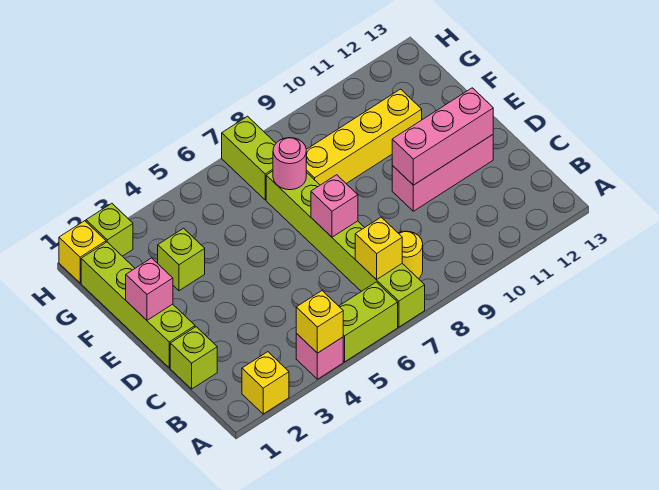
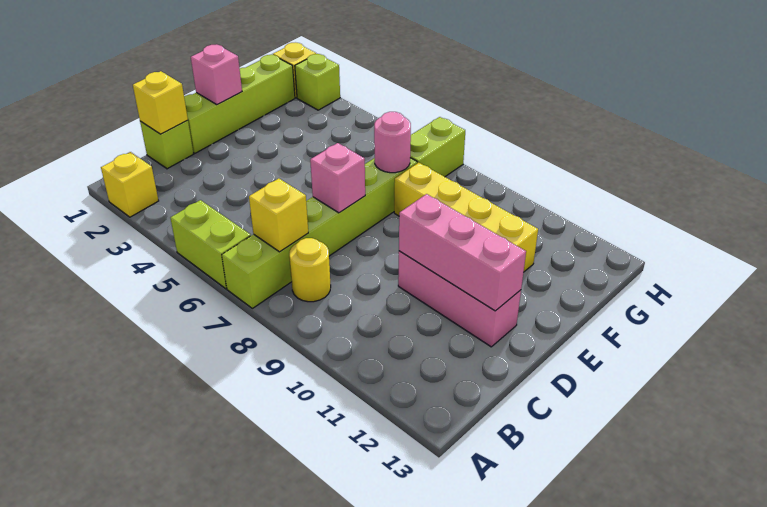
pink 1x1 brick [296,333,343,379] -> none
yellow 1x1 brick [296,291,343,353] -> yellow 1x1 brick moved to [133,71,188,134]
lime 1x1 brick [158,228,205,291] -> none

